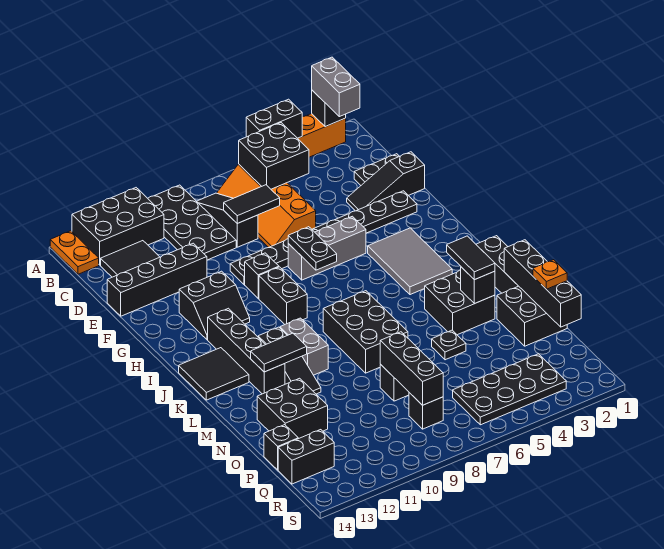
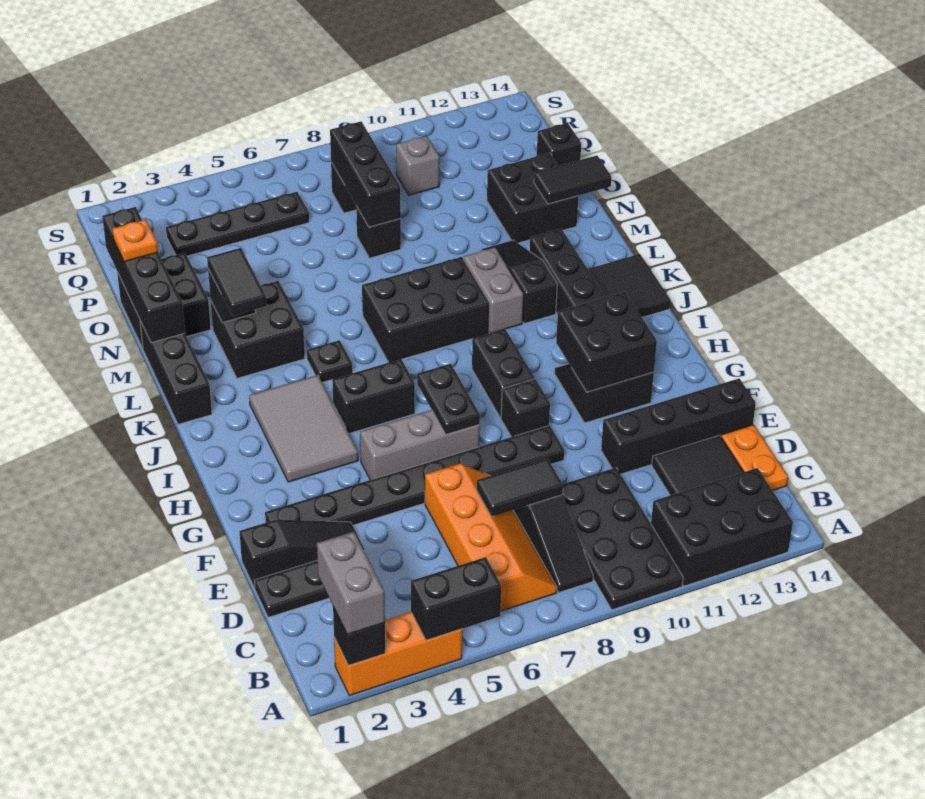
orange 1x2 plate [50,231,99,274] -> orange 1x2 plate moved to [721,425,788,491]
black 2x2 brick [239,123,309,189] -> black 2x2 brick moved to [556,292,657,392]
black 2x3 brick [323,291,408,373] -> black 2x3 brick turned to [362,257,490,363]
black 1x2 tile [251,333,307,372] -> black 1x2 tile moved to [534,156,611,204]
black 1x1 plate [432,330,466,360] -> black 1x1 plate moved to [307,340,353,382]
black 2x4 plate [453,354,566,425] -> black 1x4 plate [166,192,309,256]
none -> grey 1x1 brick [396,136,439,195]
black 1x2 brick [278,430,334,484] -> black 1x2 brick moved to [332,359,415,433]

